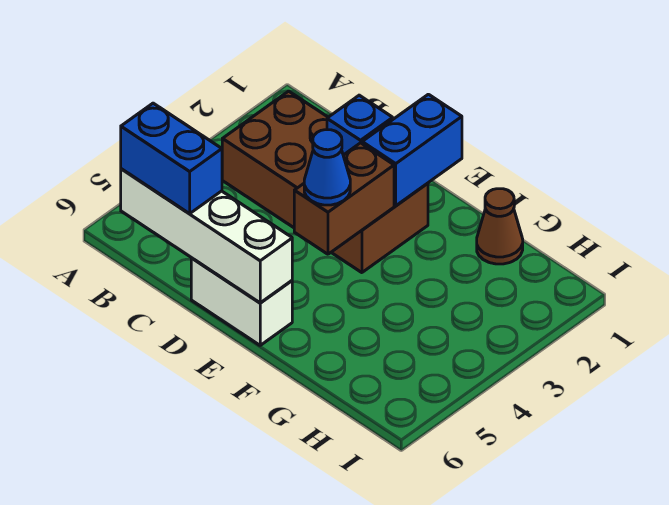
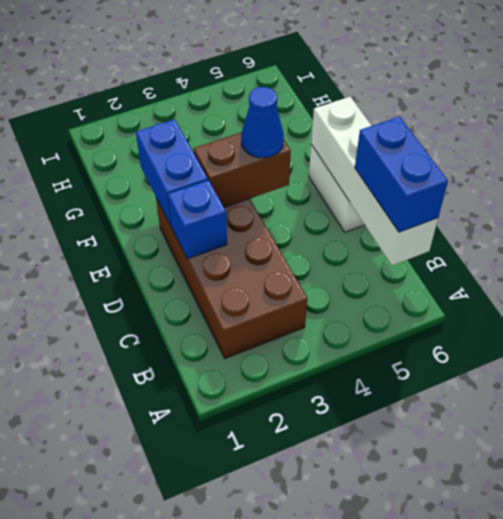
blue 1x2 brick [362,94,462,206] -> blue 1x2 brick turned to [136,119,208,225]
brown 1x1 cone [477,189,523,264] -> none

